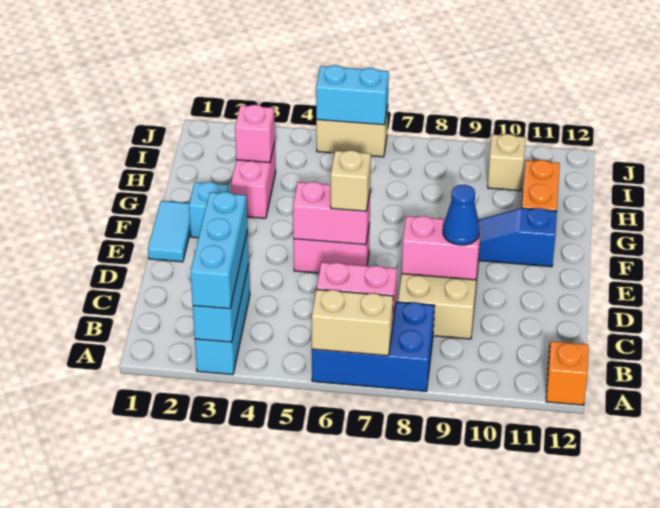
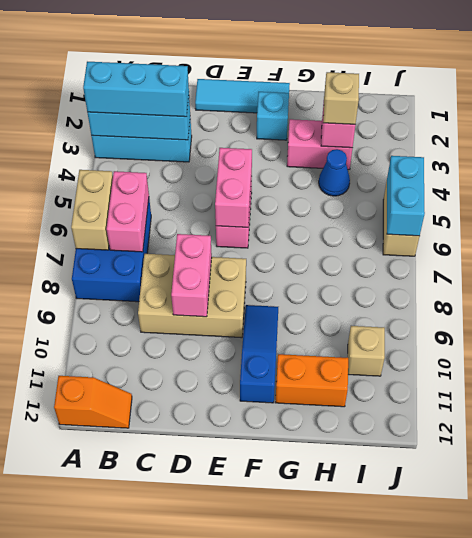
blue 1x1 cone [443,185,480,245] -> blue 1x1 cone moved to [319,149,350,196]
cyan 1x2 tile [148,201,191,262] -> cyan 1x3 tile [195,79,290,113]
tan 1x1 brick [331,150,371,211] -> tan 1x1 brick moved to [323,72,359,124]

